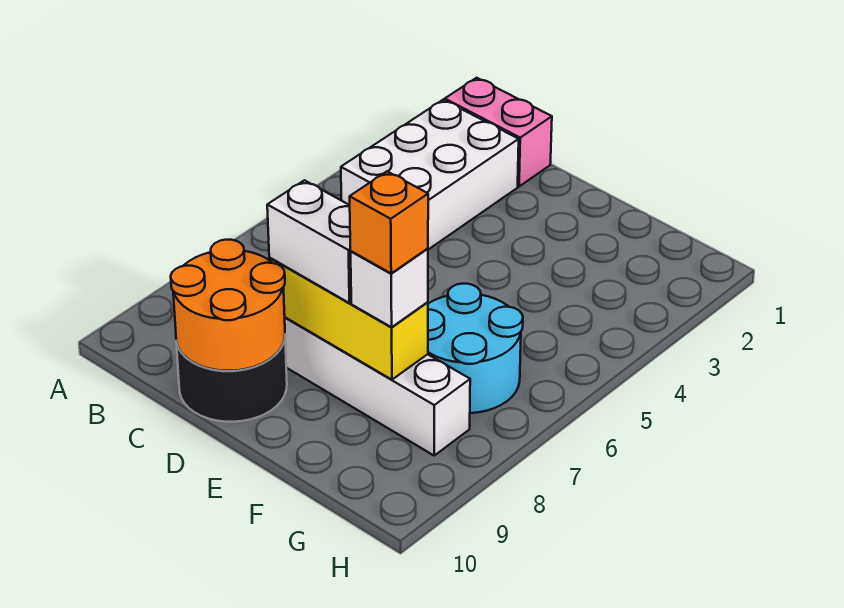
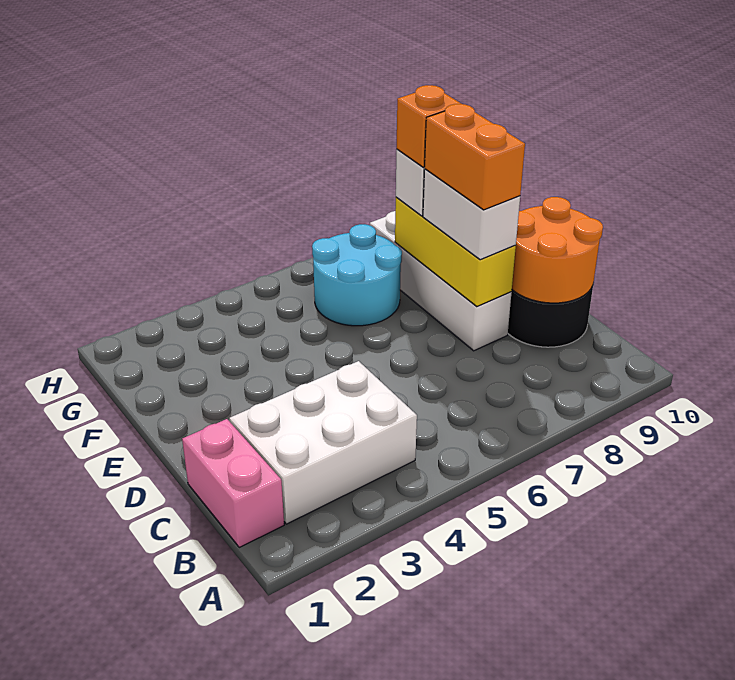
none -> orange 1x2 brick [425,104,525,210]

